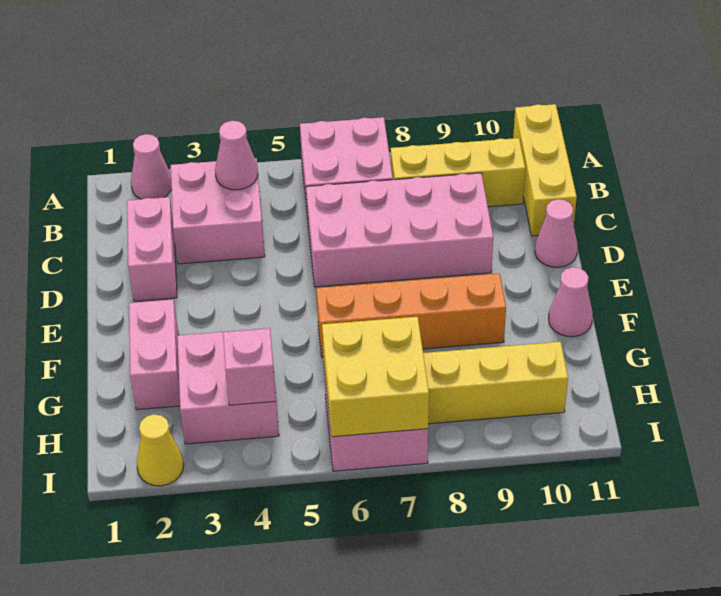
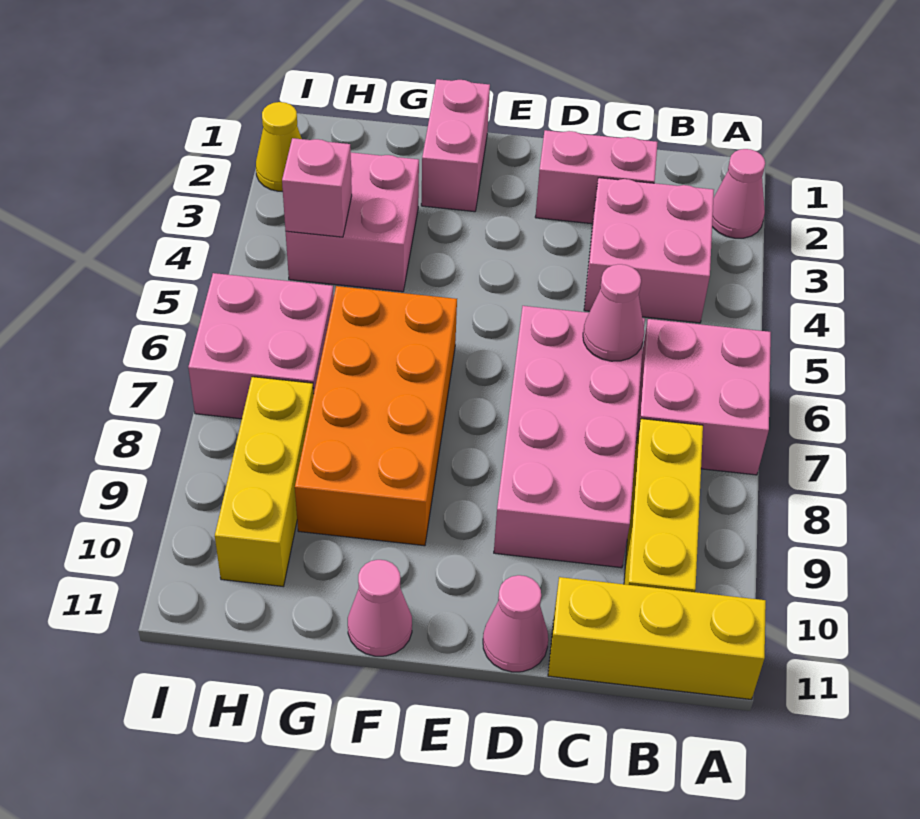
pink 1x1 cone [215,121,258,190] -> pink 1x1 cone moved to [583,264,644,361]
pink 1x2 brick [129,299,180,410] -> pink 1x2 brick turned to [421,79,490,212]
orange 1x4 brick [316,273,506,357] -> orange 2x4 brick [295,286,457,546]
yellow 2x2 brick [322,317,429,437] -> none

